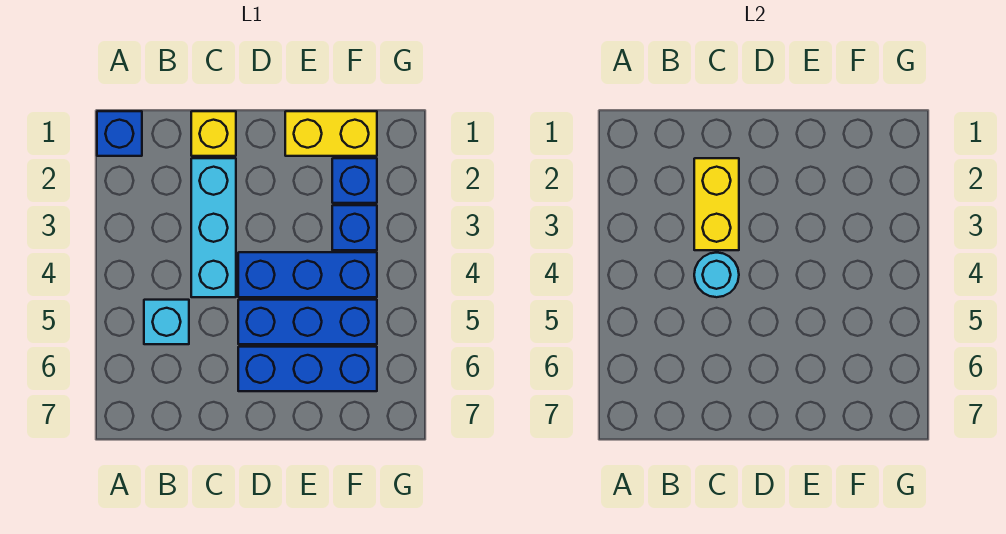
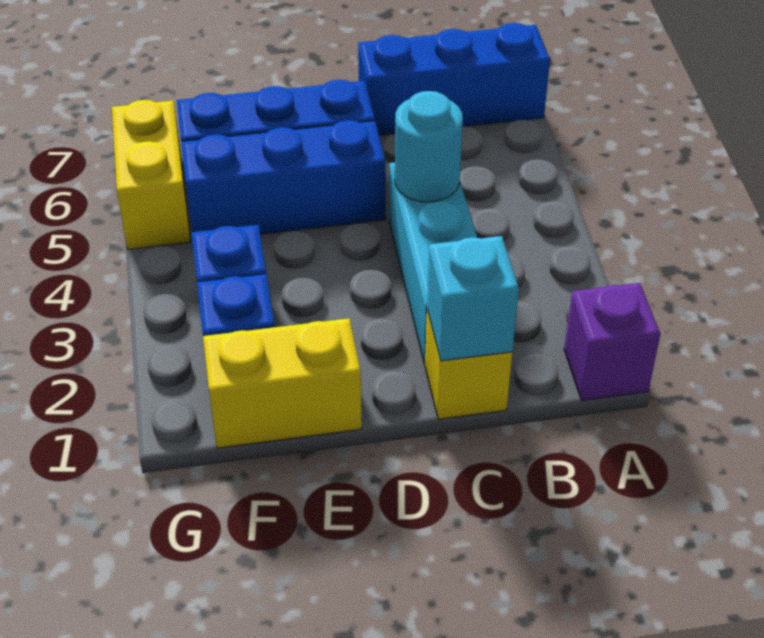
blue 1x1 brick [97,111,142,156] -> purple 1x1 brick [564,283,660,400]
cyan 1x1 brick [144,300,189,344] -> cyan 1x1 brick moved to [427,236,519,361]
yellow 1x2 brick [694,158,739,250] -> yellow 1x2 brick moved to [112,100,190,249]
blue 1x3 brick [238,252,377,297] -> blue 1x3 brick moved to [358,23,550,136]

